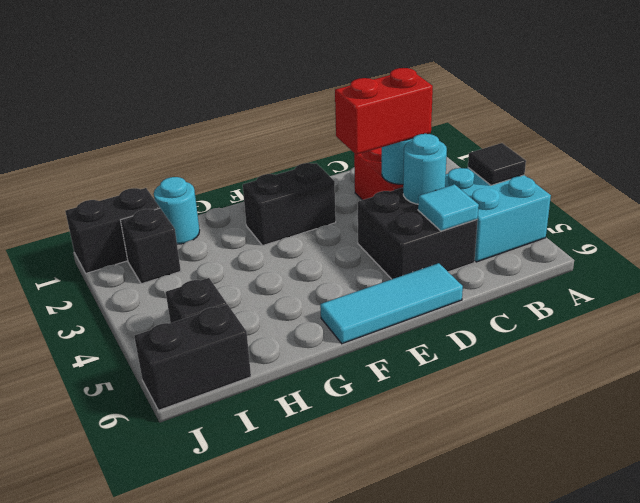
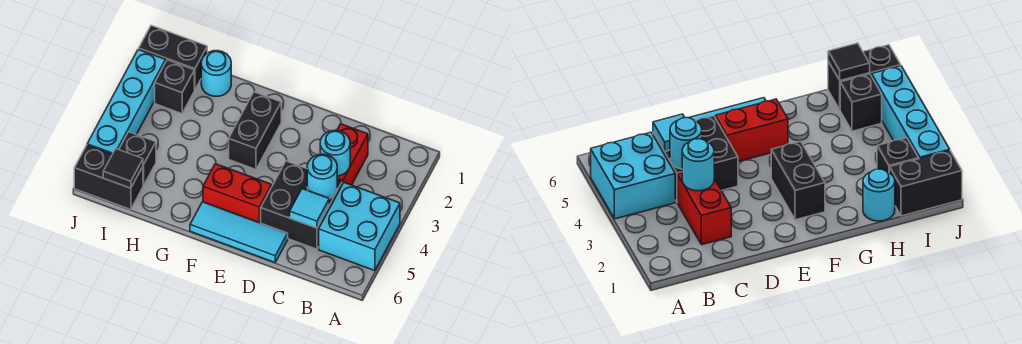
black 1x1 tile [468,143,526,185] -> black 1x1 tile moved to [103,149,143,188]
red 1x2 brick [335,68,433,155] -> red 1x2 brick moved to [203,164,272,223]
black 1x2 brick [243,163,336,246] -> black 1x2 brick turned to [229,92,281,169]
none -> cyan 1x4 brick [87,49,166,154]

